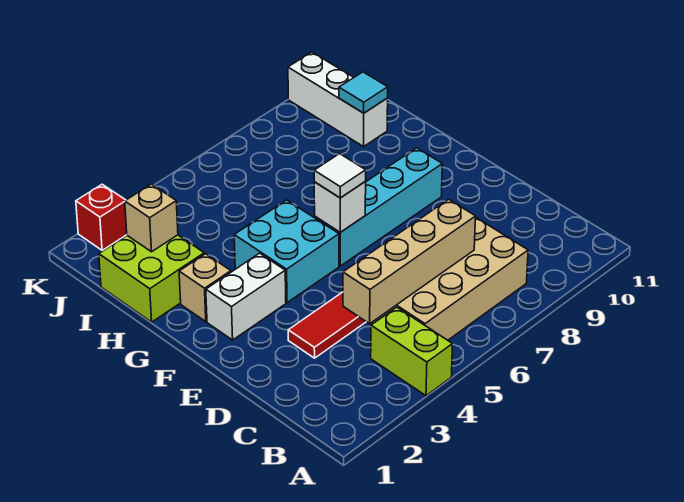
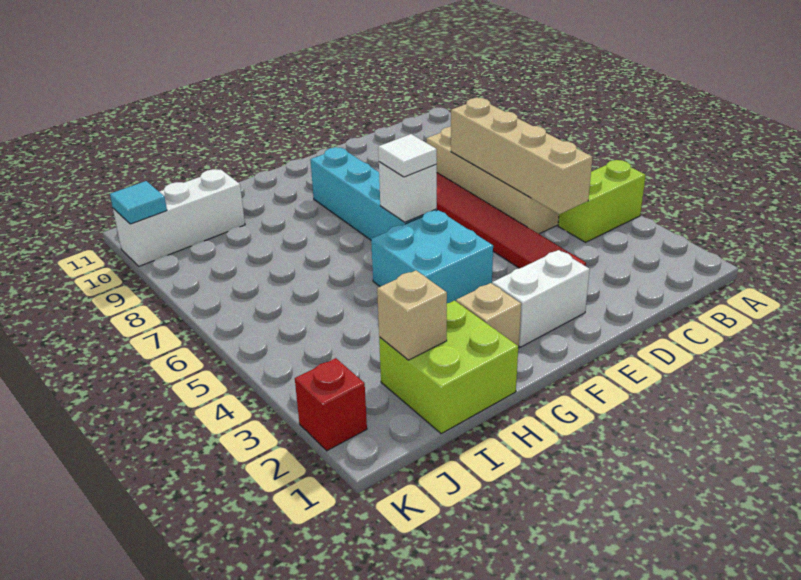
white 1x2 brick [206,253,286,340] -> white 1x2 brick turned to [492,250,590,347]
cyan 1x1 tile [339,72,388,113] -> cyan 1x1 tile moved to [110,181,167,224]

